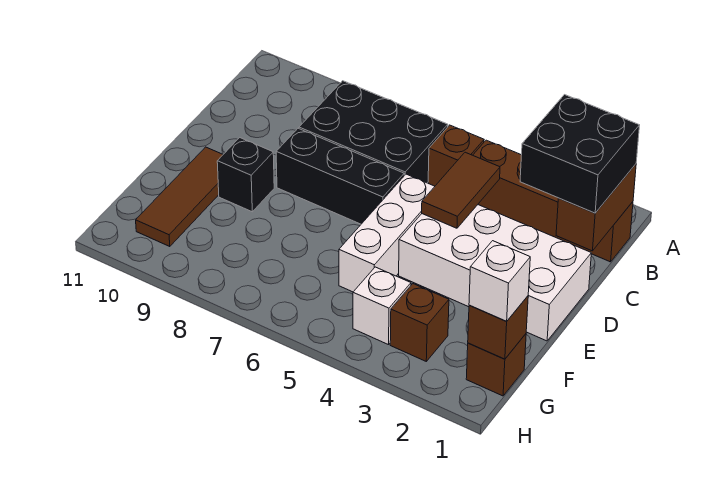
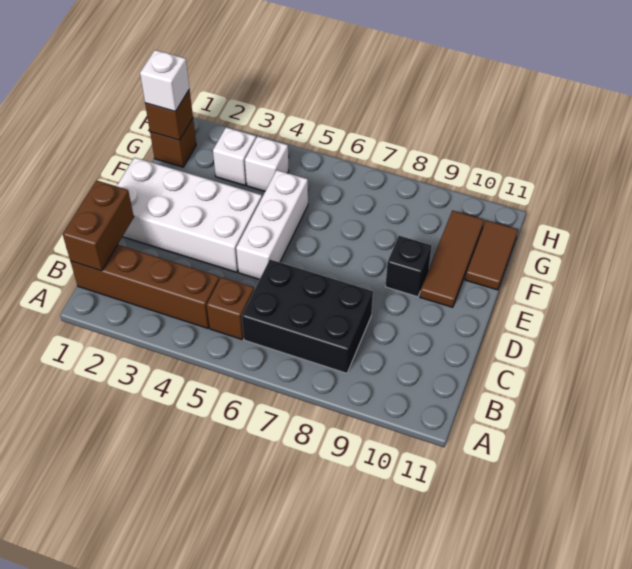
black 2x2 brick [520,95,640,213] -> none
brown 1x2 tile [422,152,500,228] -> brown 1x2 tile moved to [465,220,518,290]
black 1x3 brick [276,128,404,224] -> none
brown 1x1 brick [390,284,449,361] -> white 1x1 brick [213,127,256,185]

